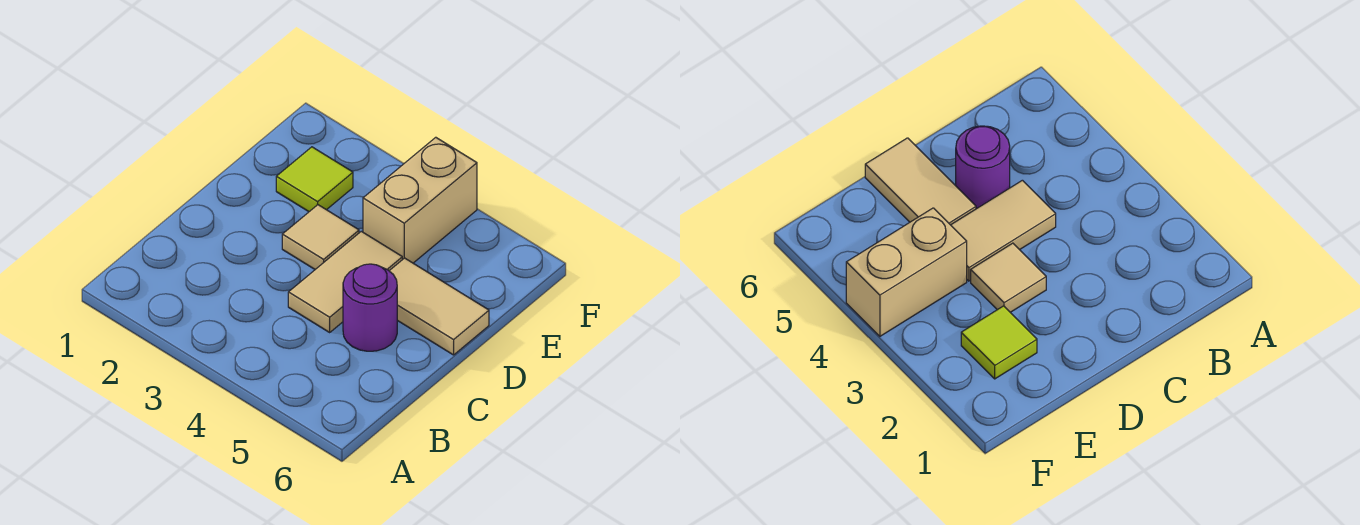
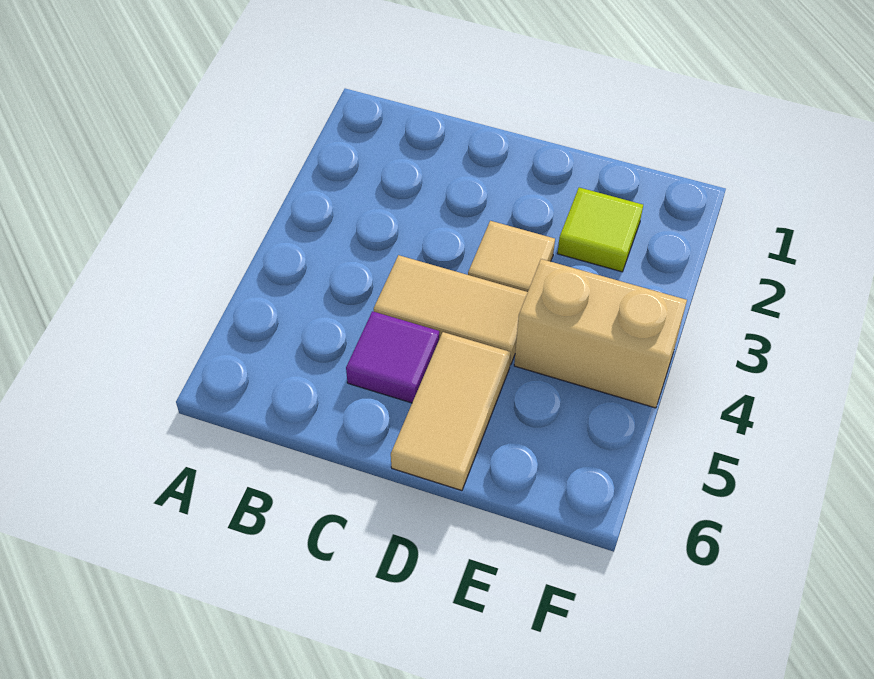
purple 1x1 round brick [343,264,397,351] -> purple 1x1 tile [346,311,439,403]

